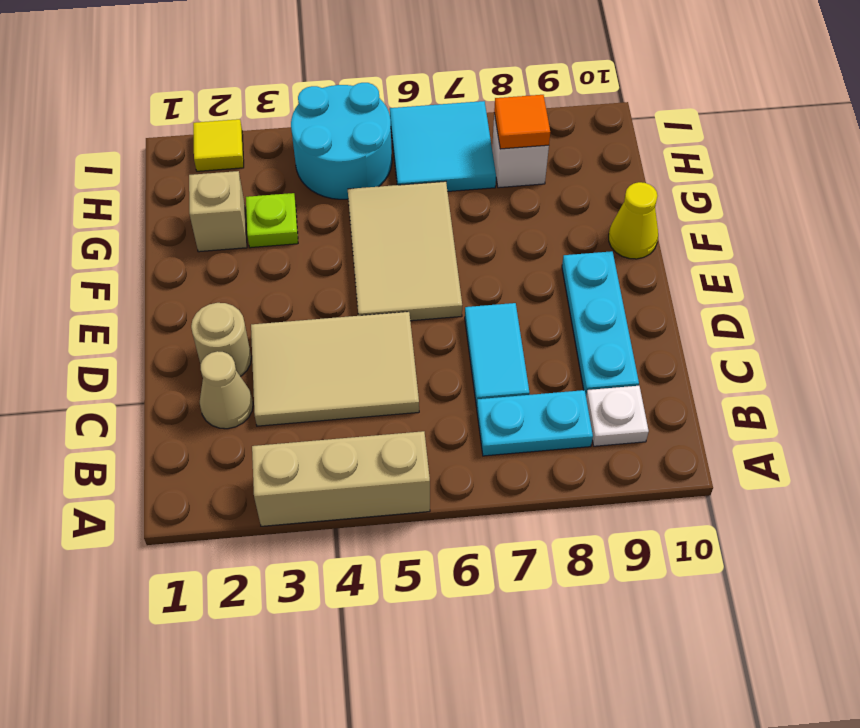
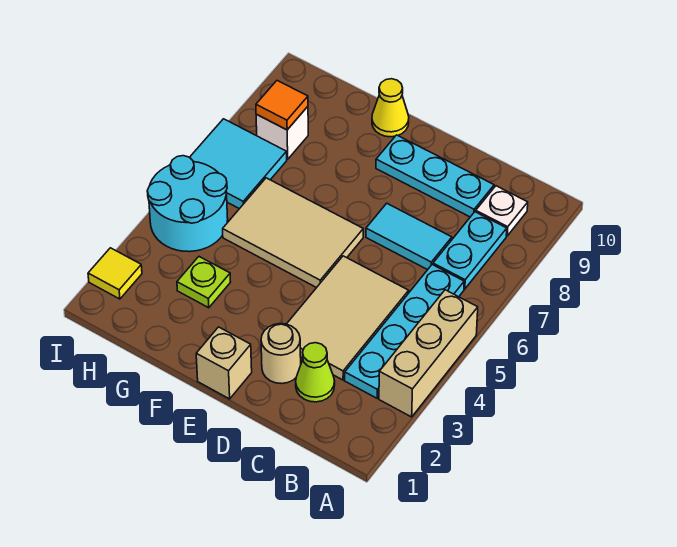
none -> cyan 1x4 plate [345,265,464,398]
tan 1x1 cone [199,351,253,429] -> lime 1x1 cone [296,343,335,402]
tan 1x1 brick [189,171,247,252] -> tan 1x1 brick moved to [196,327,252,399]

